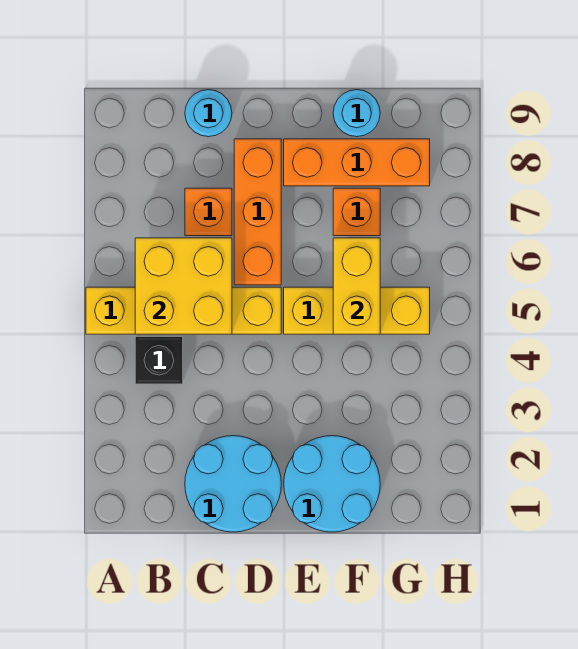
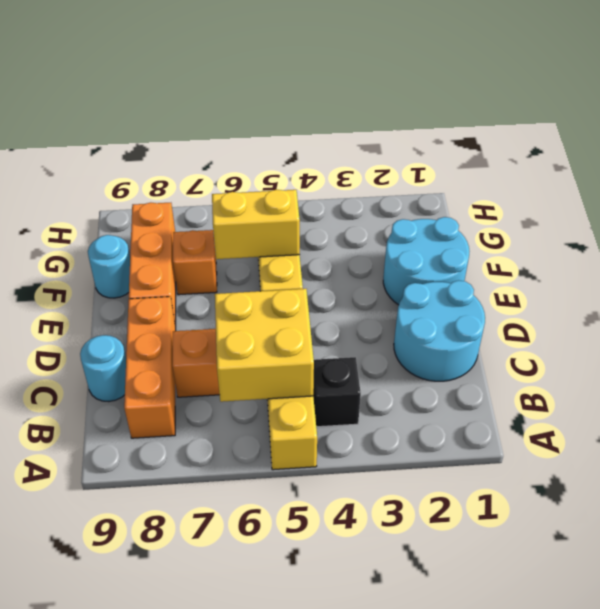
orange 1x3 brick [234,139,281,285] -> orange 1x3 brick turned to [124,297,176,438]

